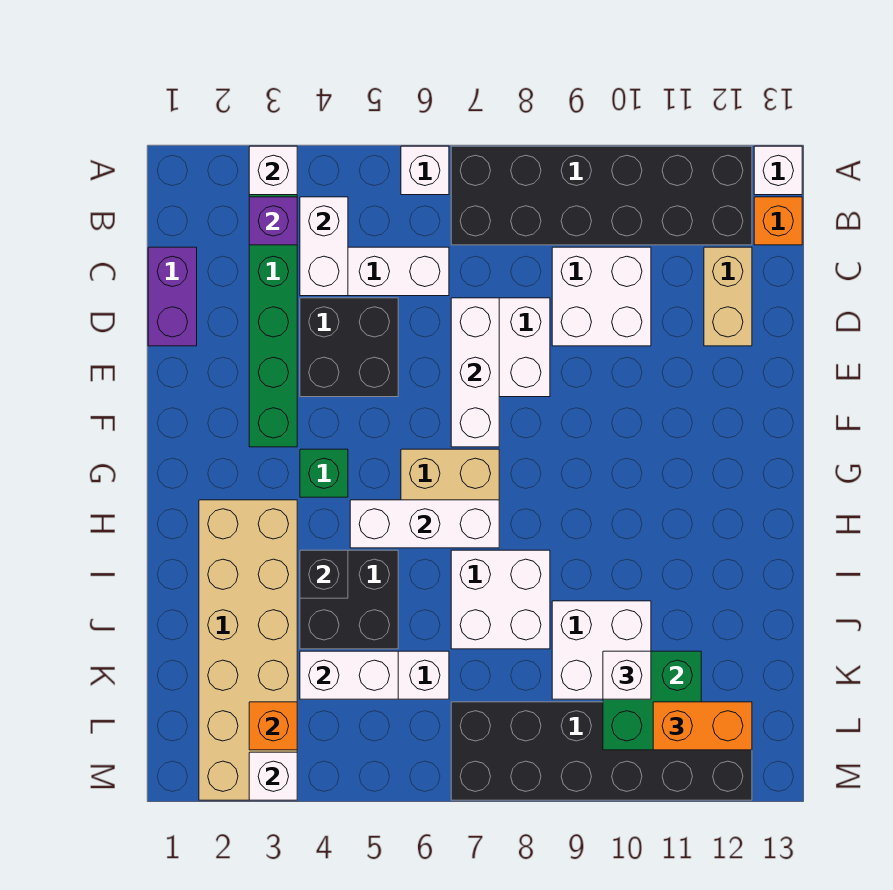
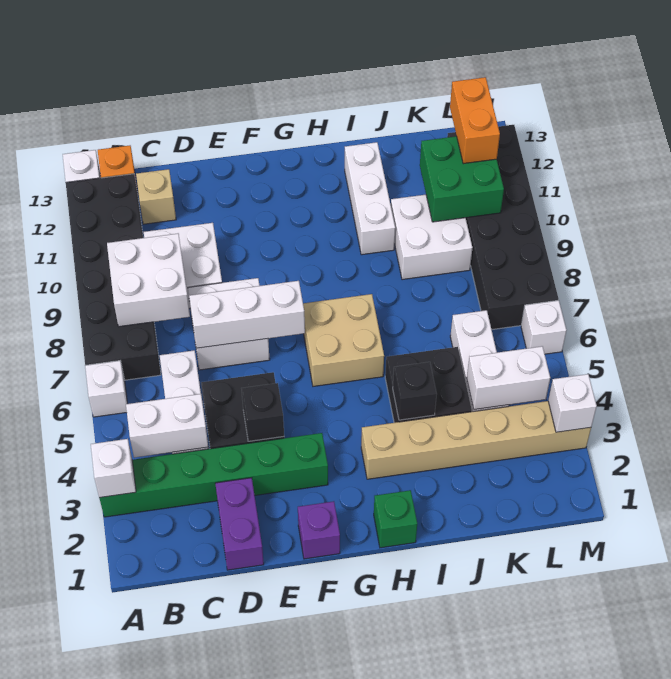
purple 1x1 brick [249,197,297,245] -> purple 1x1 brick moved to [298,501,340,559]
purple 1x2 brick [148,247,197,346] -> purple 1x2 brick turned to [215,478,264,570]
tan 1x2 brick [704,247,752,346] -> tan 1x1 brick [136,169,176,224]
none -> black 1x1 brick [241,383,284,441]
green 1x1 brick [300,449,348,497] -> green 1x1 brick moved to [374,490,417,548]
tan 2x6 brick [199,500,297,800] -> tan 1x6 brick [361,401,591,479]
white 1x3 brick [350,500,499,548] -> white 1x3 brick moved to [345,142,395,255]
white 2x2 brick [451,550,550,649] -> white 2x2 brick moved to [107,234,190,327]
white 1x2 brick [300,651,398,699] -> white 1x2 brick turned to [467,346,550,410]
white 1x1 brick [603,651,651,699] -> white 1x1 brick moved to [521,300,566,354]
orange 1x1 brick [249,702,297,750] -> none

